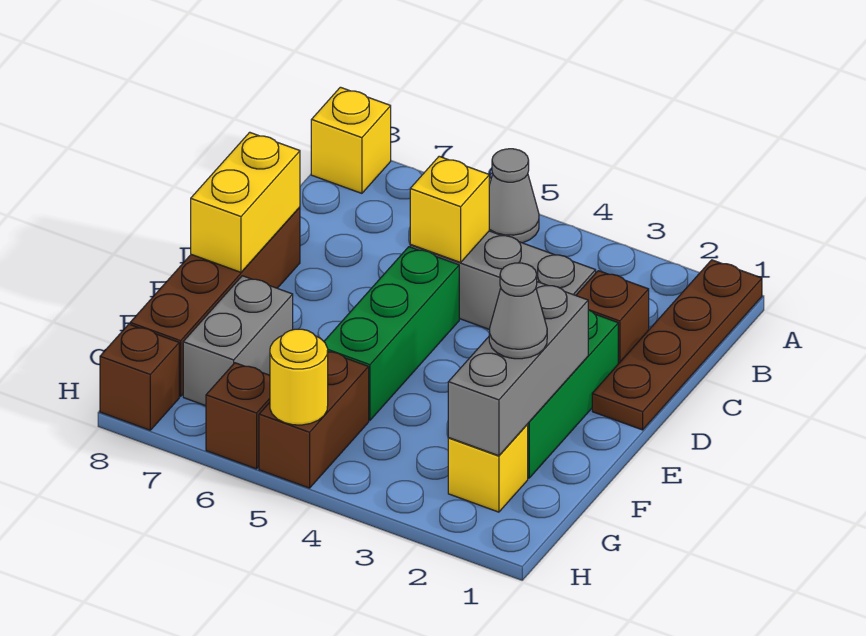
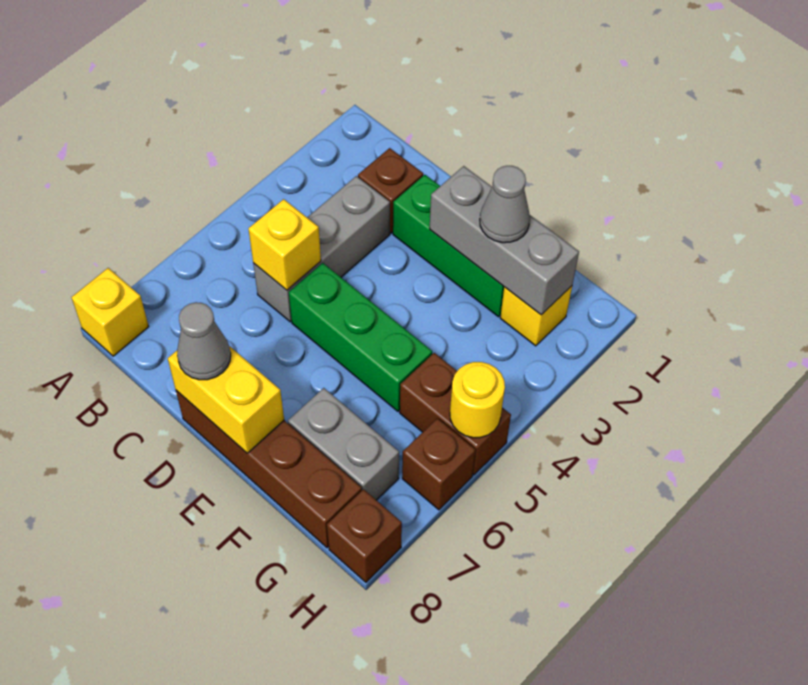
brown 1x4 plate [592,260,762,430] -> none
grey 1x1 cone [489,149,539,243] -> grey 1x1 cone moved to [177,302,231,380]

